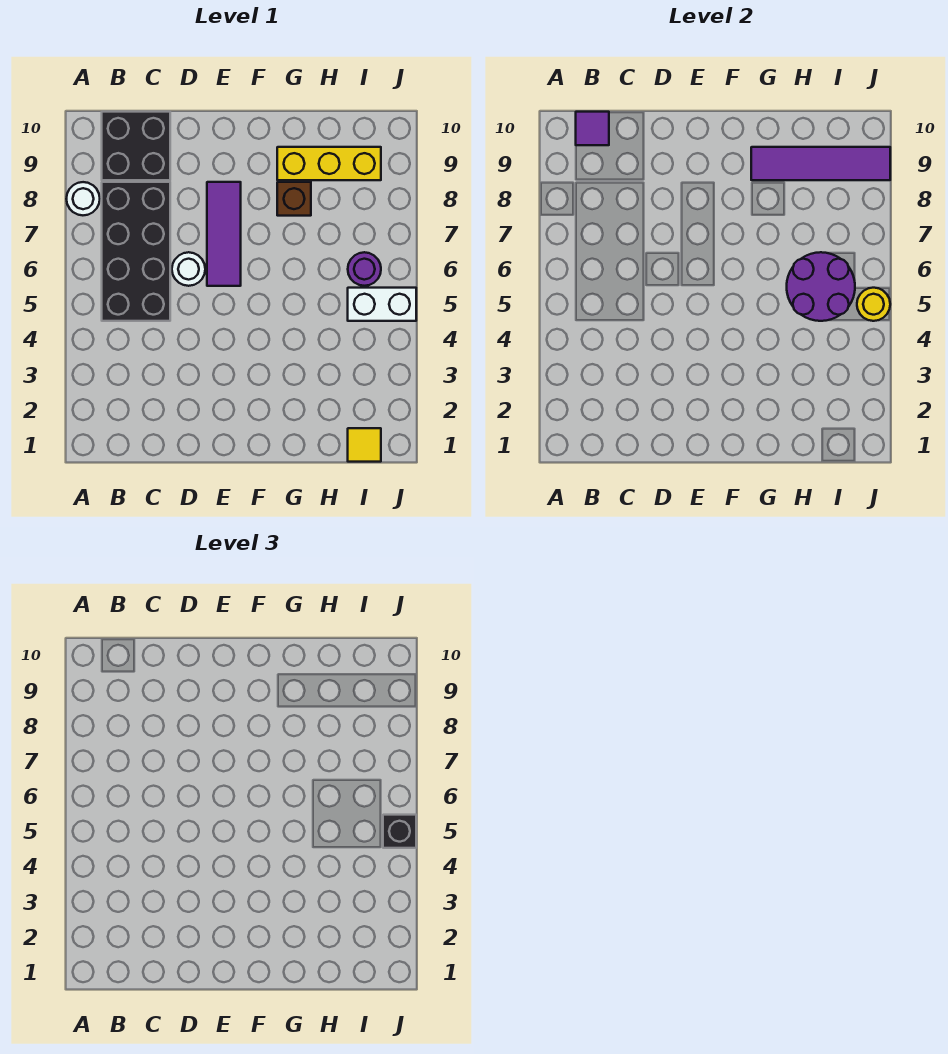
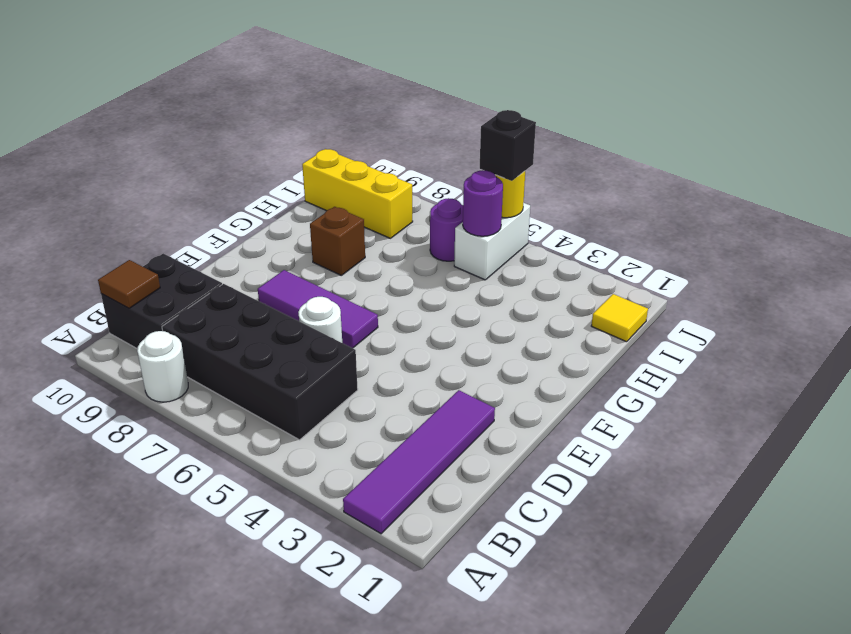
purple 1x1 tile [576,112,609,145] -> brown 1x1 tile [98,260,160,308]
yellow 1x3 brick [277,147,381,180] -> yellow 1x3 brick turned to [302,149,413,238]
purple 1x4 tile [751,147,890,180] -> purple 1x4 tile moved to [343,390,495,534]
purple 2x2 round brick [787,252,855,321] -> purple 1x1 round brick [463,170,503,236]

